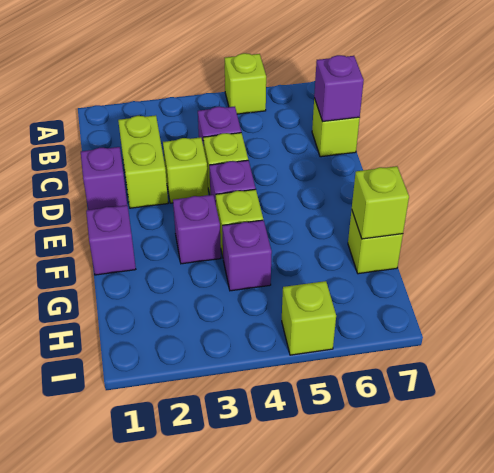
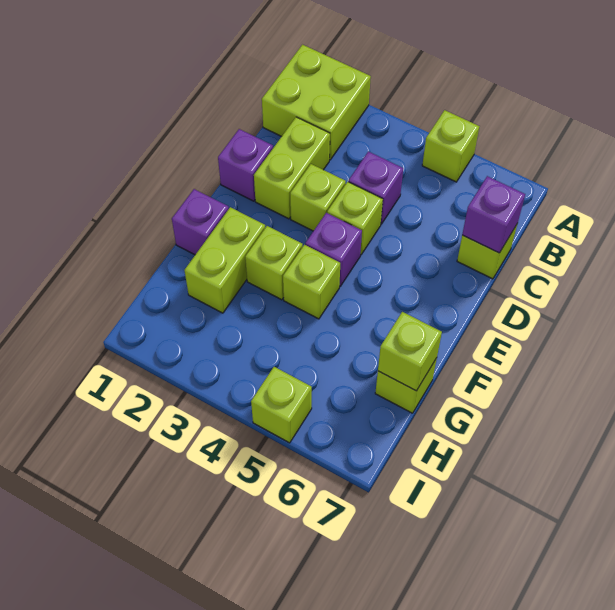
none -> lime 2x2 brick [262,45,371,160]
none -> lime 1x2 brick [184,207,265,313]
purple 1x1 brick [173,195,221,264] -> lime 1x1 brick [245,226,303,300]
purple 1x1 brick [222,220,272,291] -> none

